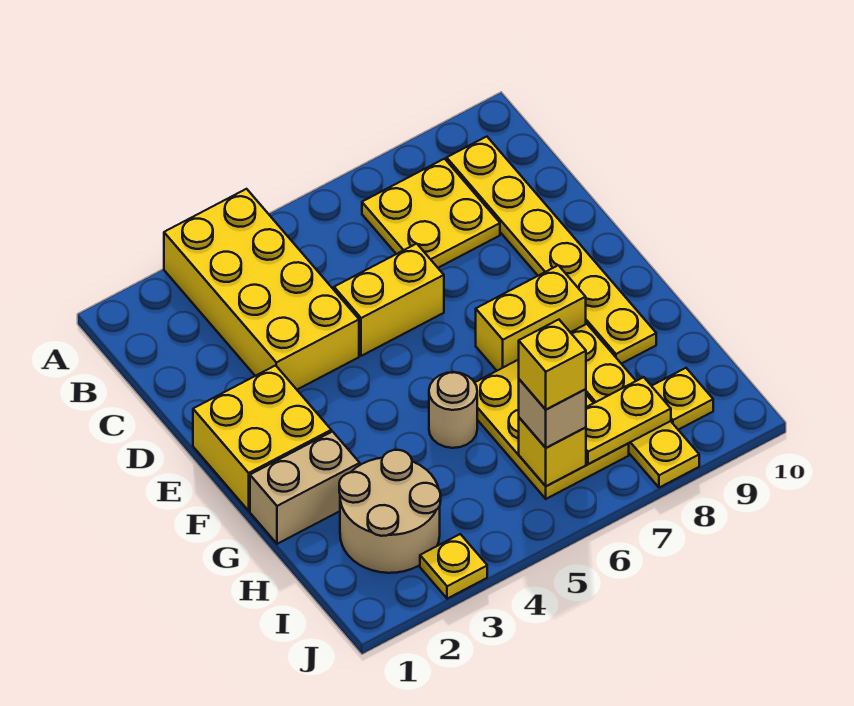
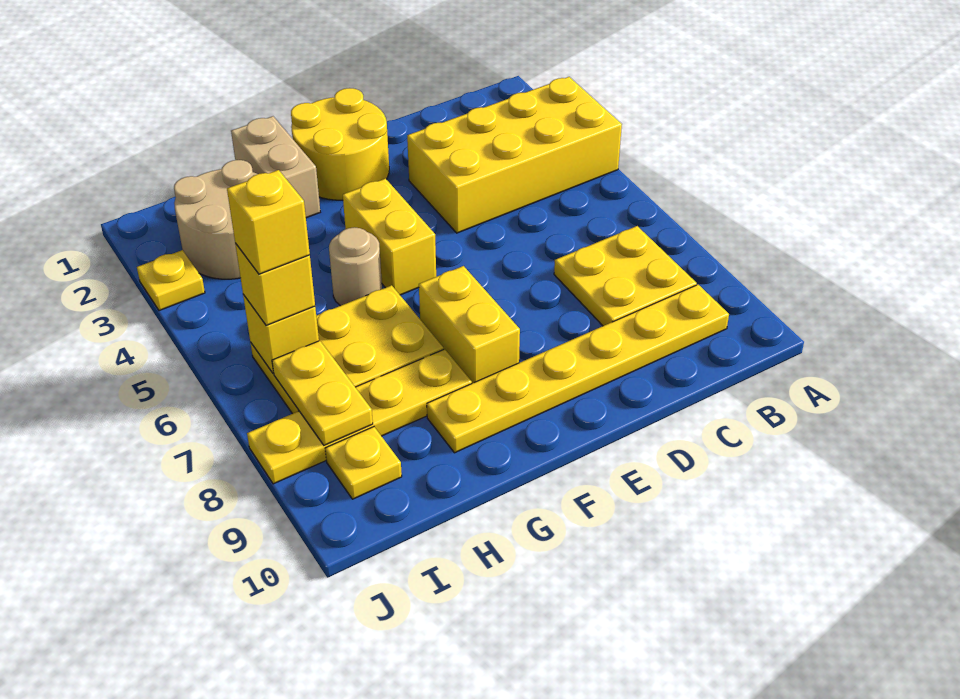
yellow 1x2 brick [334,244,444,356] -> yellow 1x2 brick moved to [343,179,436,295]
yellow 2x2 brick [193,365,331,511] -> yellow 2x2 round brick [291,88,389,200]
tan 1x1 brick [519,379,586,448] -> yellow 1x1 brick [235,243,315,326]

